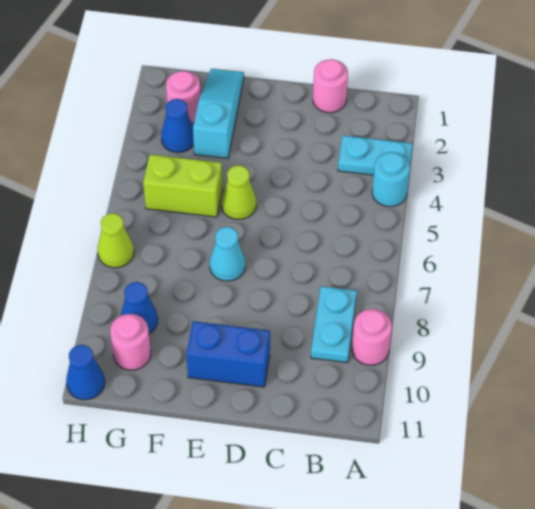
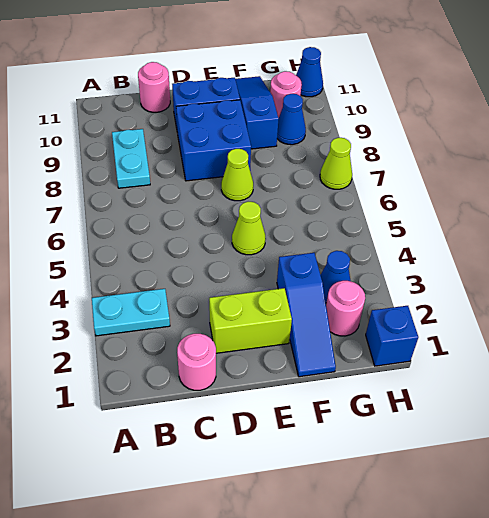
cyan 1x1 round brick [372,152,410,207] -> none
pink 1x1 round brick [352,309,392,365] -> pink 1x1 round brick moved to [138,62,170,112]
none -> blue 2x2 brick [176,100,251,181]
cyan 1x1 cone [210,227,245,281] -> lime 1x1 cone [221,149,253,201]
cyan 1x3 slope [193,69,244,158] -> blue 1x3 slope [277,253,336,377]
lime 1x2 brick [143,154,222,217] -> lime 1x2 brick moved to [209,288,292,353]
none -> blue 1x3 slope [235,76,279,149]
none -> blue 1x1 brick [366,306,418,366]

